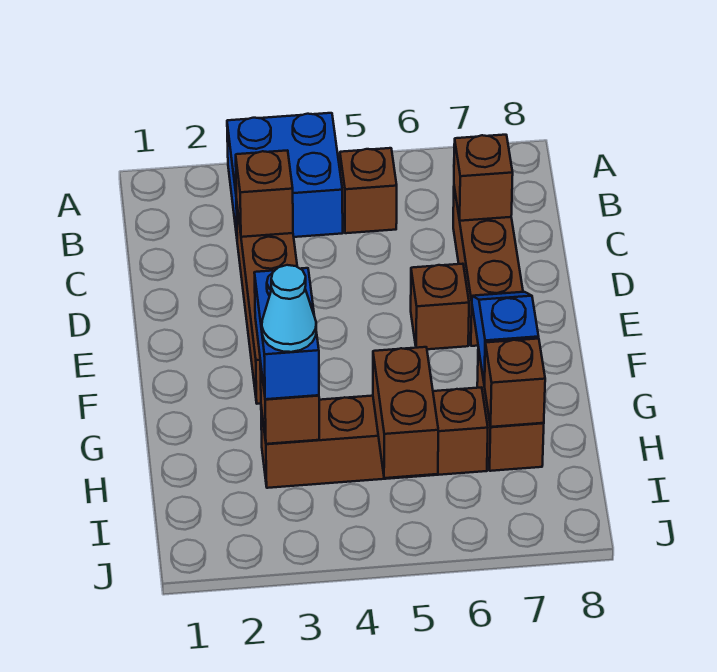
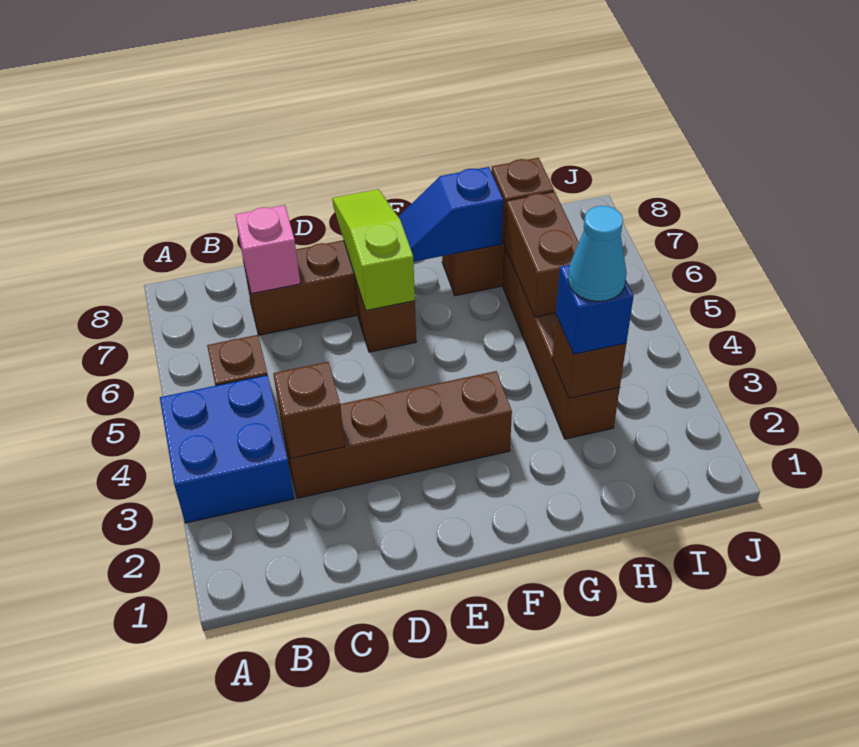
brown 1x1 brick [454,135,513,221] -> pink 1x1 brick [235,205,300,294]
none -> lime 1x3 slope [332,189,415,310]
blue 1x2 brick [254,268,319,399] -> blue 1x1 brick [556,265,634,354]
brown 1x2 brick [373,347,438,478] -> brown 1x2 brick turned to [505,192,579,317]

